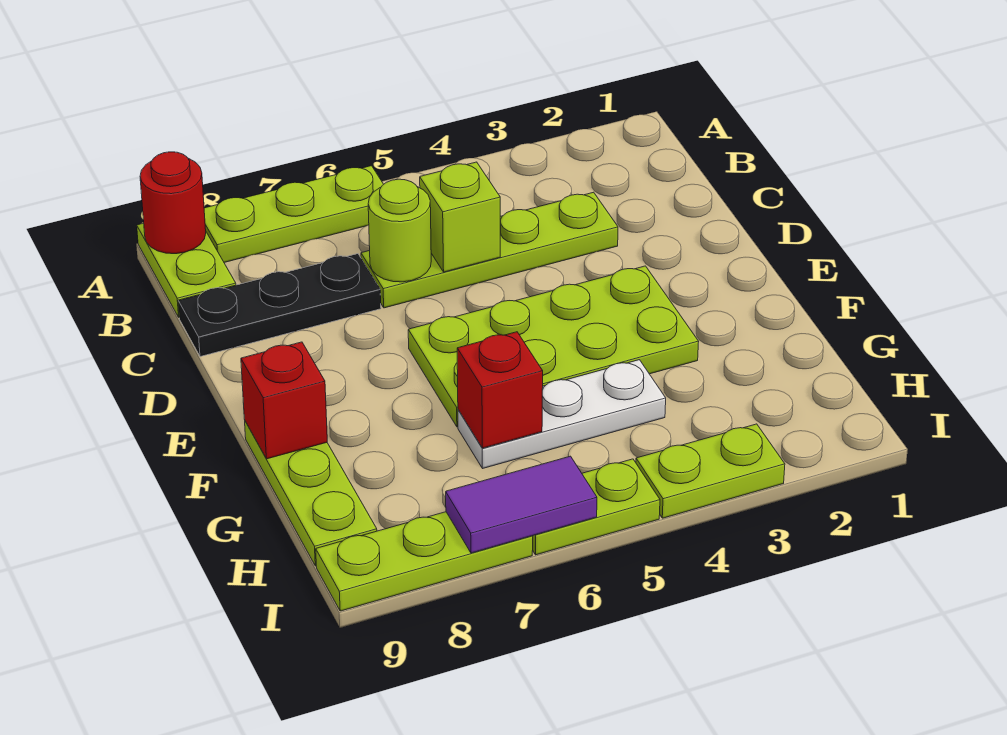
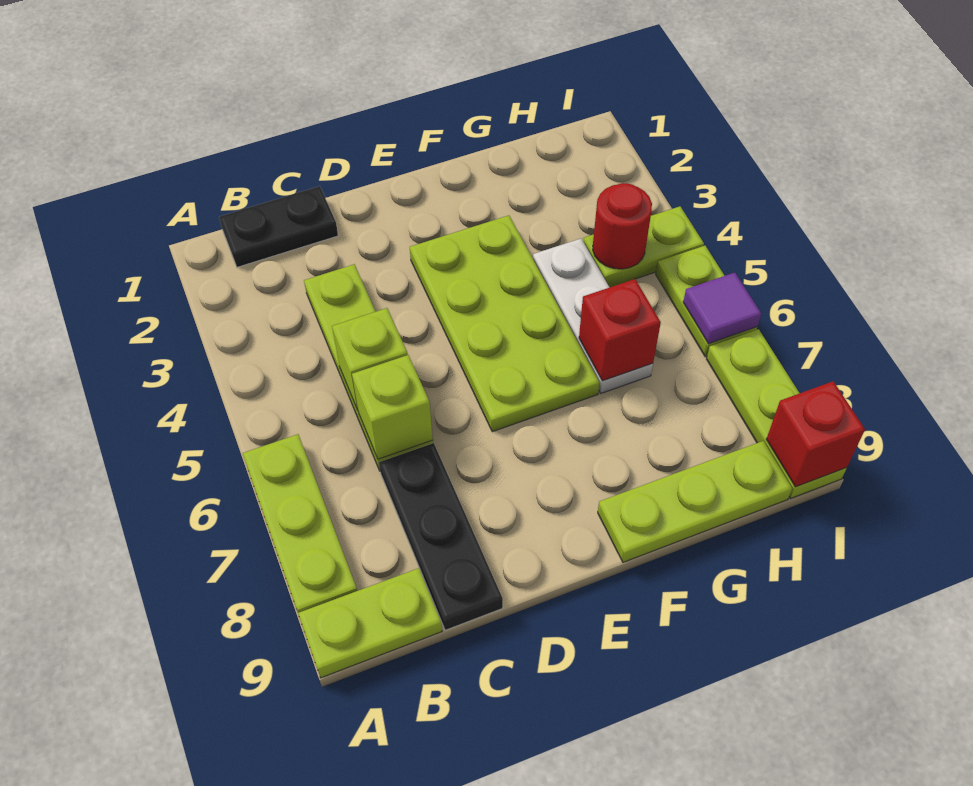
red 1x1 round brick [140,152,206,254] -> red 1x1 round brick moved to [593,183,652,269]
none -> black 1x2 plate [219,186,338,267]
lime 1x1 round brick [368,179,431,282] -> lime 1x1 brick [352,355,433,459]
red 1x1 brick [241,342,327,459] -> red 1x1 brick moved to [766,381,865,487]
lime 1x2 plate [636,424,785,518] -> lime 1x2 plate turned to [583,206,704,287]
purple 1x2 tile [446,456,597,553] -> purple 1x1 tile [683,273,761,344]

